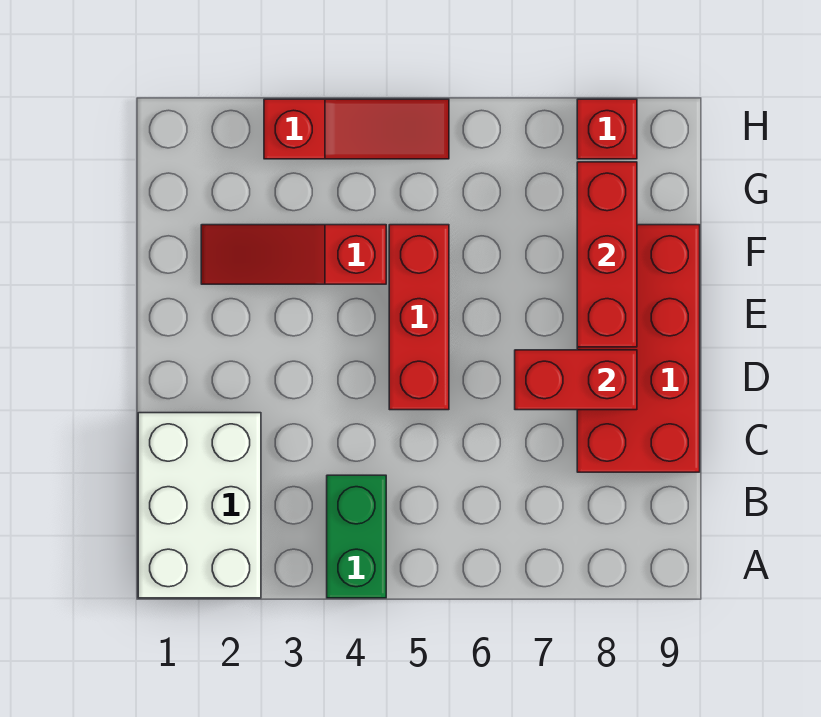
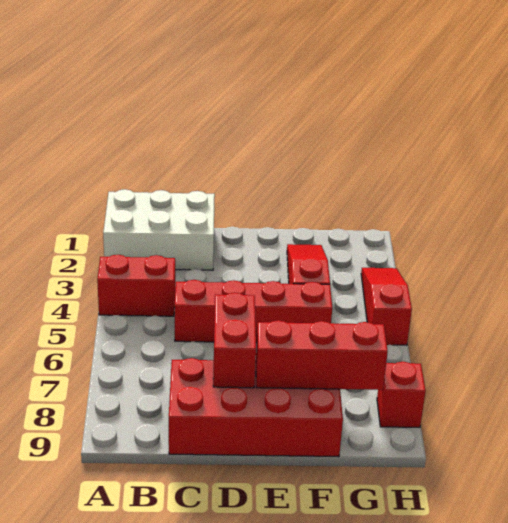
green 1x2 brick [327,475,386,598] -> red 1x2 brick [97,255,175,316]
red 1x3 brick [389,225,449,410] -> red 1x4 brick [175,280,332,343]
red 1x3 slope [264,99,449,159] -> red 1x3 slope turned to [361,268,412,345]

